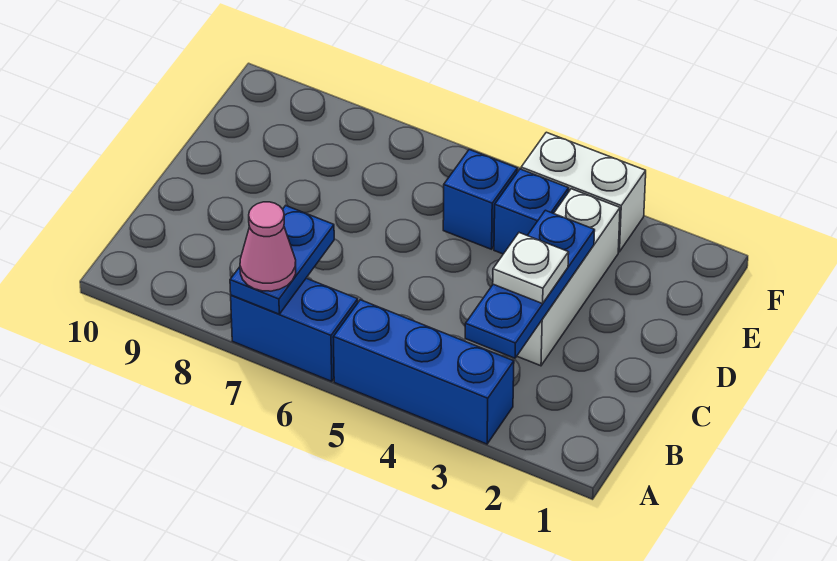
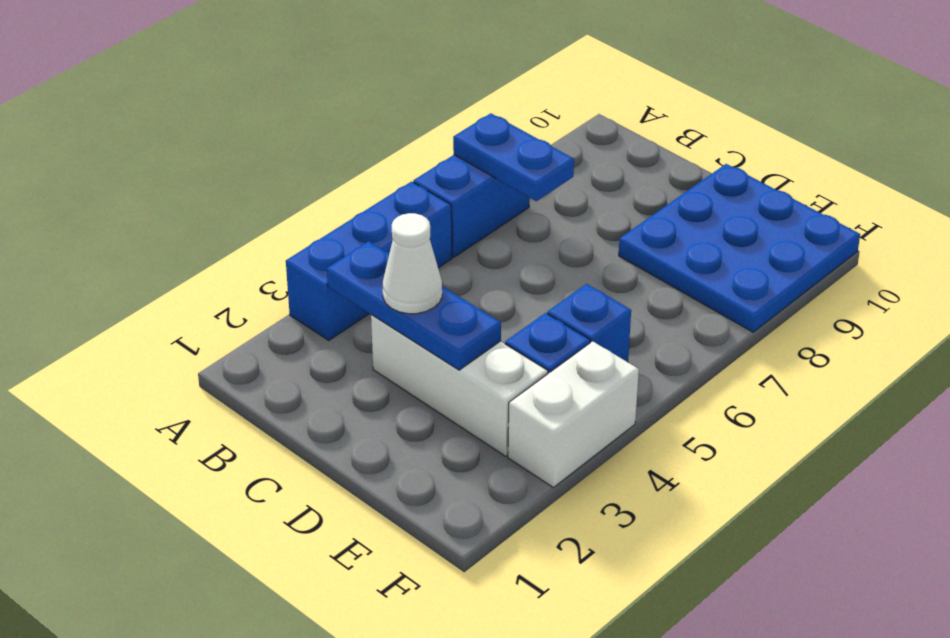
pink 1x1 cone [240,202,296,291] -> none
white 1x1 plate [493,233,569,304] -> white 1x1 cone [383,213,442,314]
none -> blue 3x3 plate [619,164,860,332]

